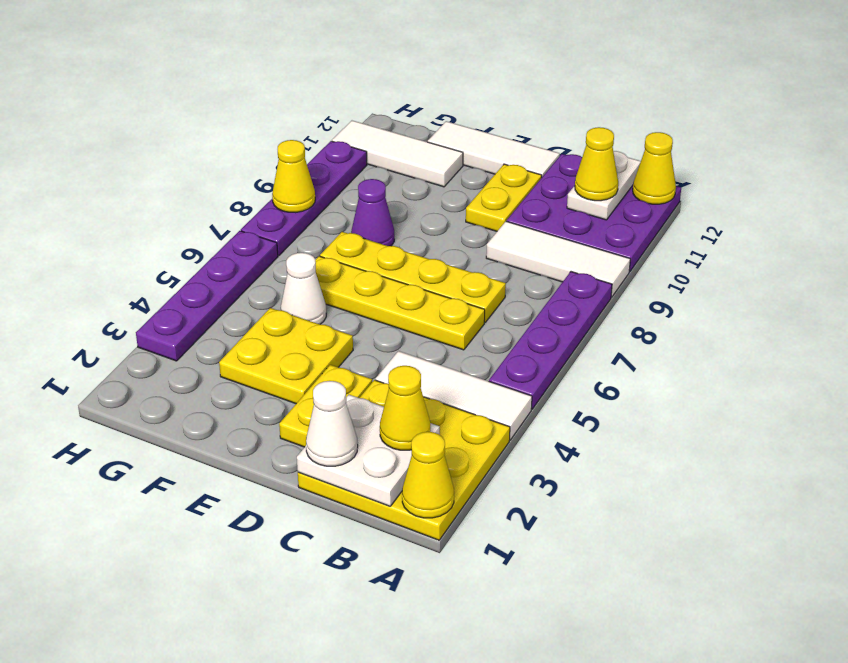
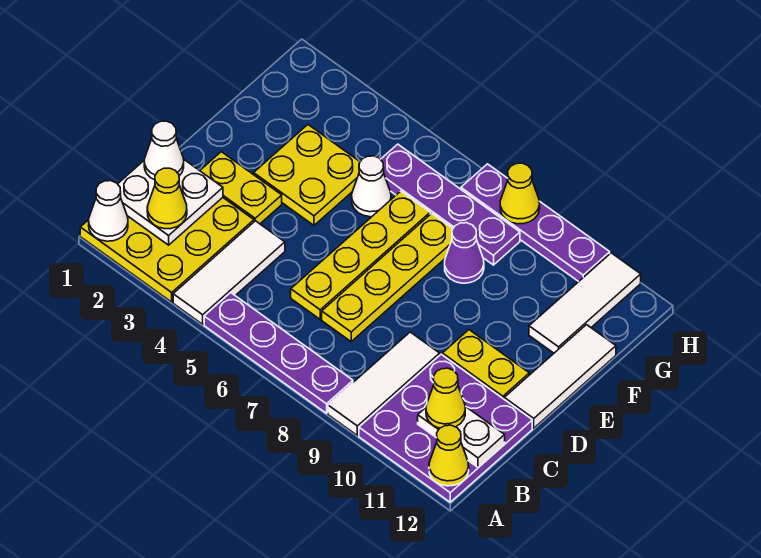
yellow 1x1 cone [402,432,454,518] -> white 1x1 cone [89,181,128,241]
purple 1x4 plate [136,231,278,361] -> purple 1x4 plate moved to [381,144,520,265]

